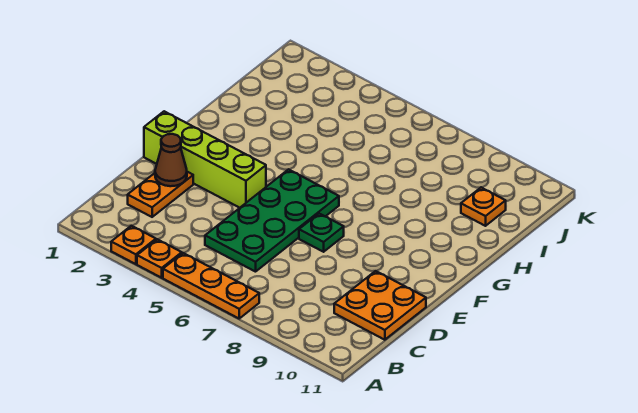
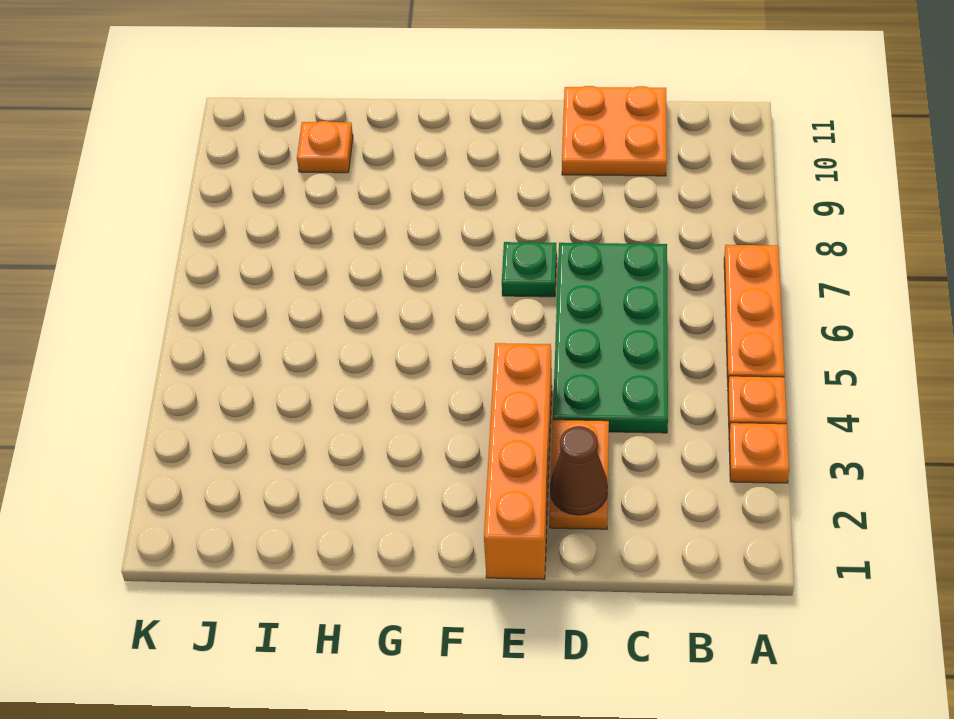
orange 1x2 plate [128,172,193,217] -> orange 1x2 plate turned to [549,420,609,529]
green 2x4 plate [205,169,339,272] -> green 2x4 plate turned to [553,243,668,433]
lime 1x4 brick [144,111,266,208] -> orange 1x4 brick [484,343,552,579]

